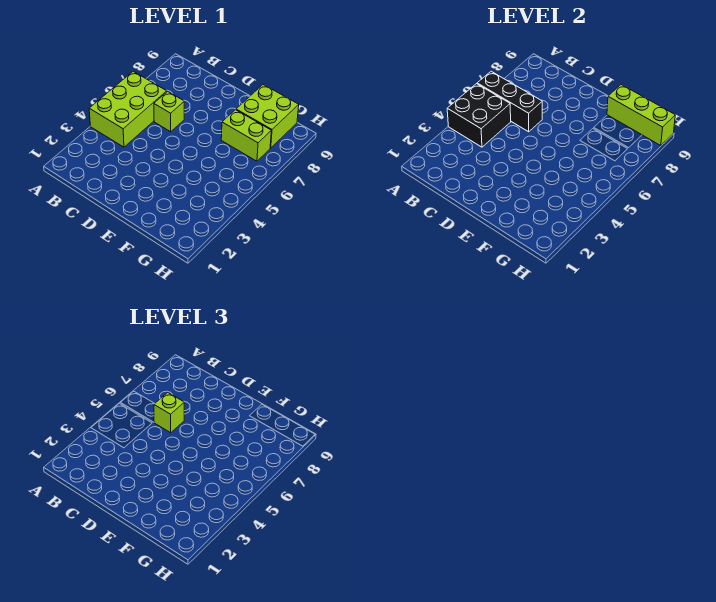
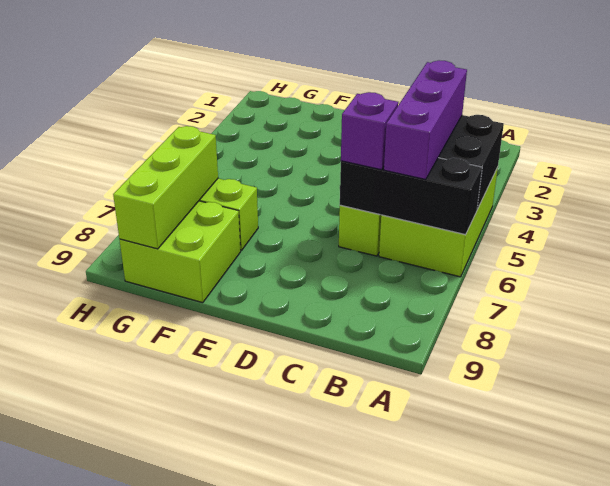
none -> purple 1x3 brick [384,60,467,179]
lime 1x1 brick [154,392,184,433] -> purple 1x1 brick [341,92,398,170]
lime 1x3 brick [607,85,675,146] -> lime 1x3 brick turned to [113,126,218,249]

